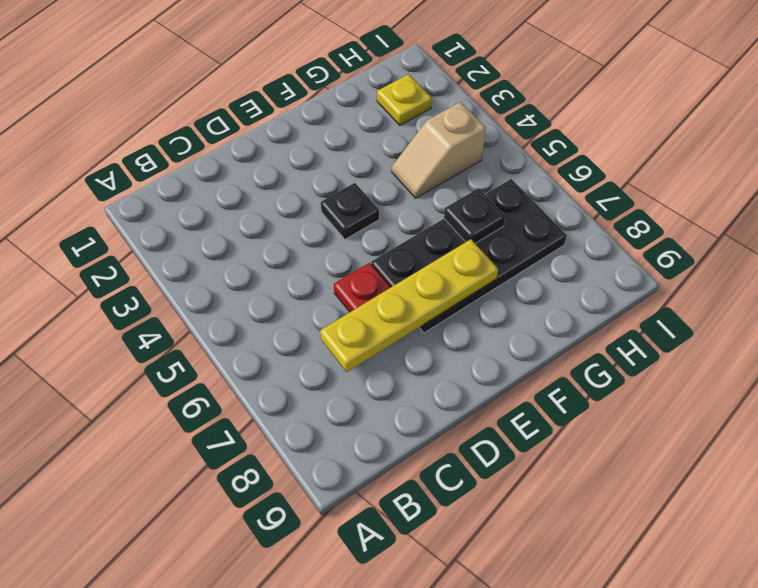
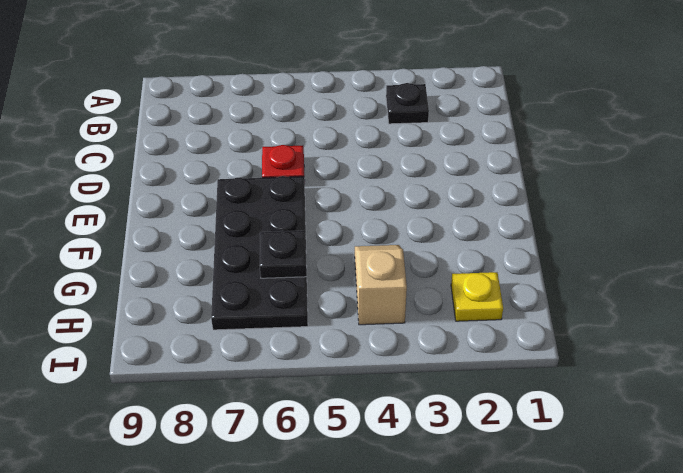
yellow 1x4 plate [320,239,498,372] -> none
black 1x1 plate [321,183,379,239] -> black 1x1 plate moved to [386,83,429,124]

